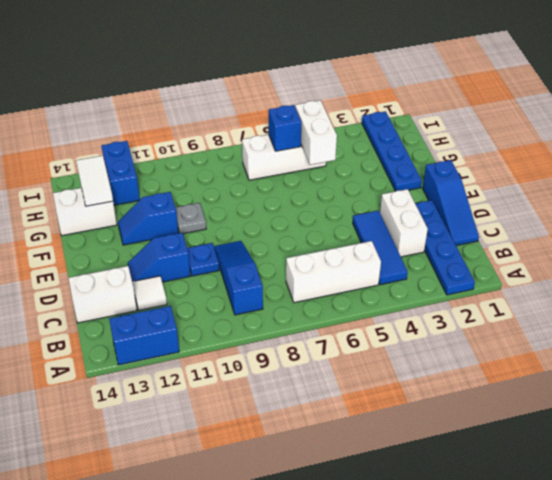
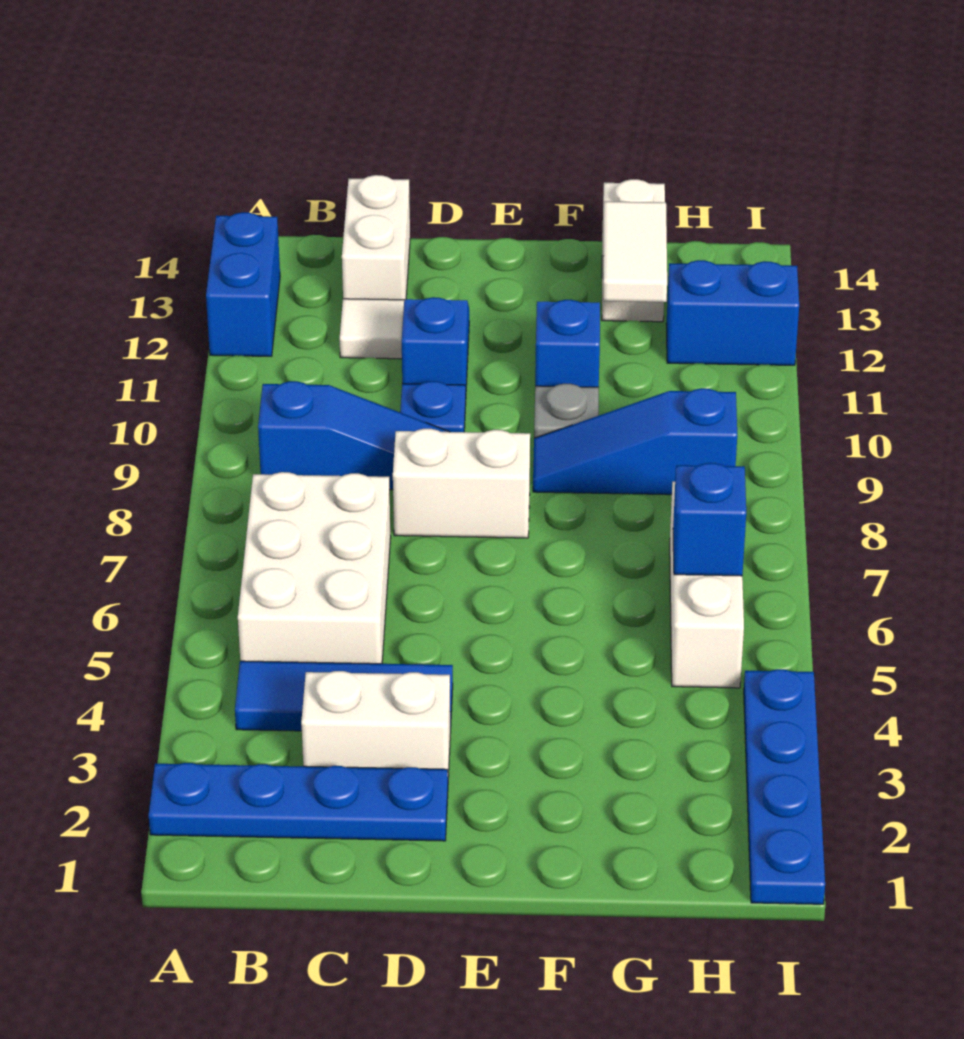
white 1x3 brick [286,241,381,303] -> white 2x3 brick [238,472,391,664]
blue 1x3 slope [422,160,479,246] -> blue 1x3 slope moved to [533,388,737,495]
blue 1x4 plate [362,111,422,191] -> blue 1x4 plate turned to [744,669,825,904]
white 1x2 brick [295,100,337,165] -> white 1x2 brick moved to [393,429,530,538]
white 1x2 tile [76,156,113,206] -> white 1x2 tile turned to [603,201,667,302]

